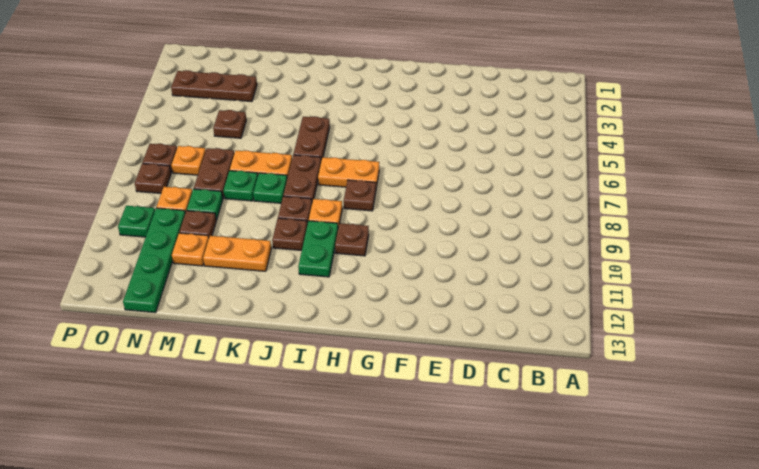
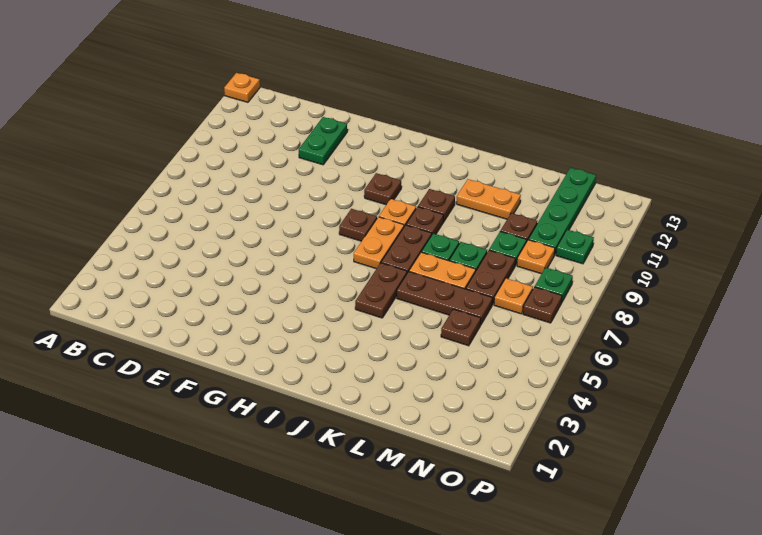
orange 1x2 plate [318,157,379,187] -> orange 1x2 plate turned to [354,217,404,269]
green 1x2 plate [298,221,338,277] -> green 1x2 plate moved to [299,117,347,165]
brown 1x3 plate [171,70,257,102] -> brown 1x3 plate moved to [397,272,492,325]
orange 1x1 plate [172,233,209,266] -> orange 1x1 plate moved to [224,73,260,102]
brown 1x1 plate [135,164,171,193] -> green 1x1 plate [535,267,573,303]

